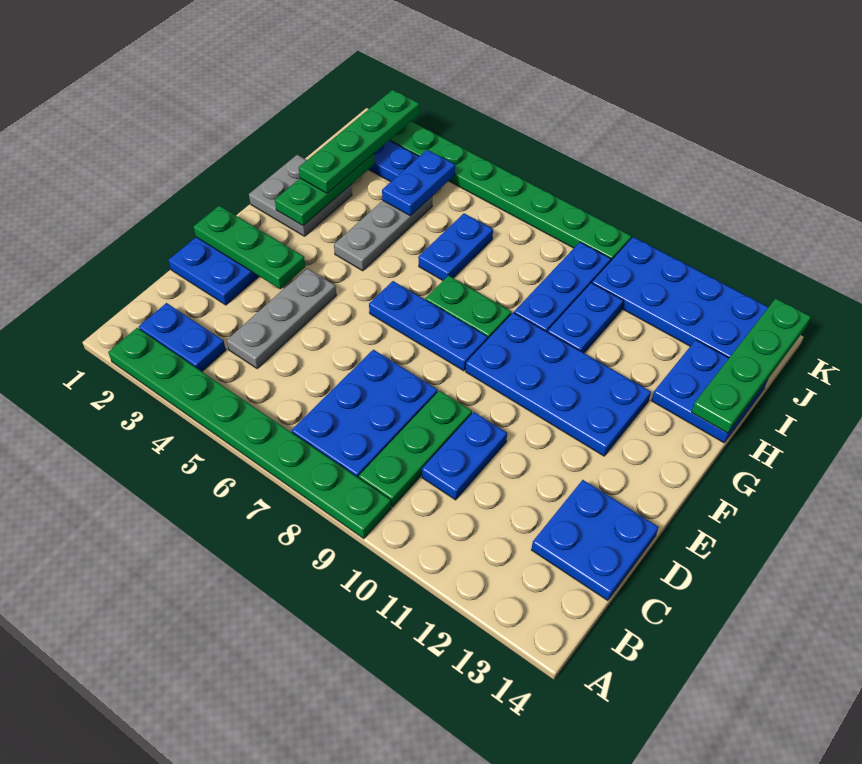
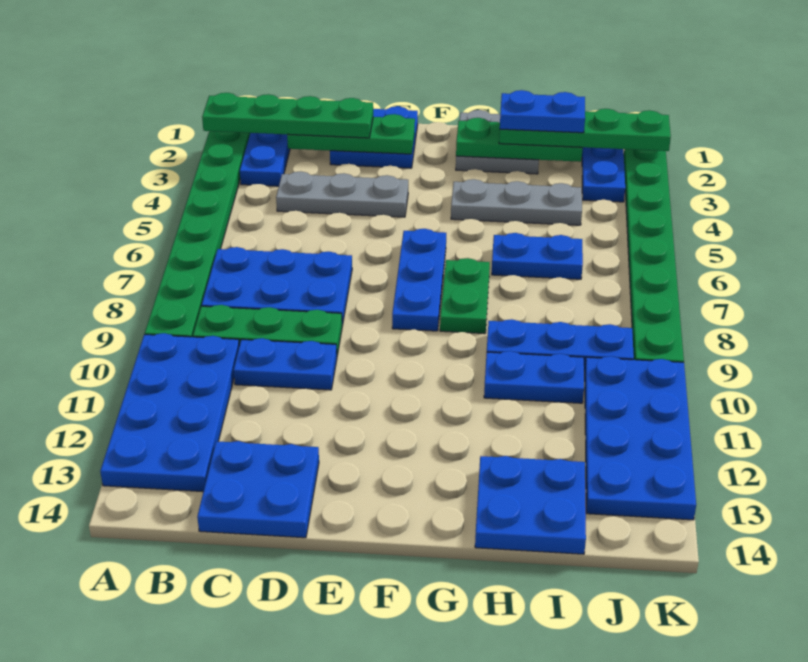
green 1x3 plate [194,206,305,289] -> green 1x3 plate turned to [287,114,415,154]
blue 2x4 plate [466,313,651,456] -> blue 2x4 plate moved to [100,333,239,492]
green 1x4 plate [691,298,811,433] -> green 1x4 plate moved to [202,93,373,138]
blue 1x2 plate [382,150,455,216] -> blue 1x2 plate moved to [500,90,585,133]

